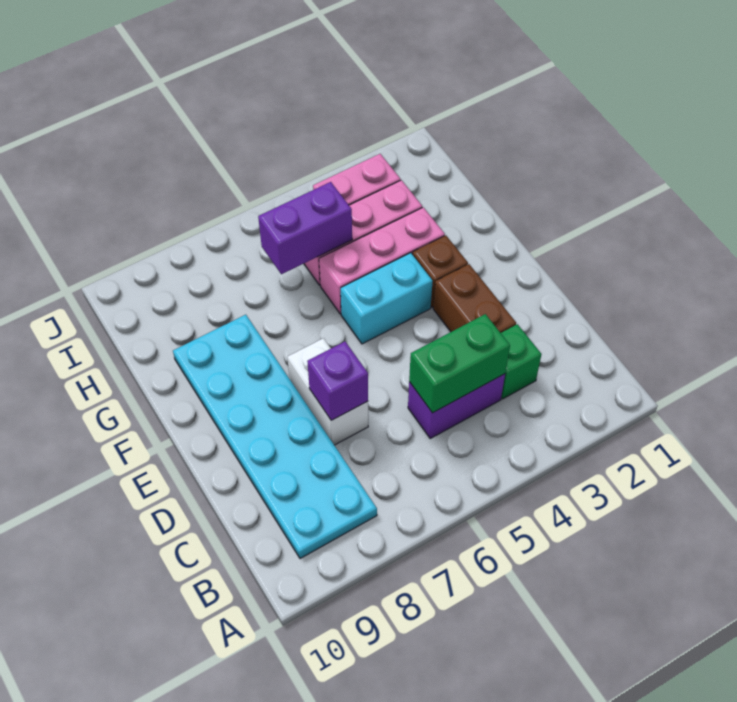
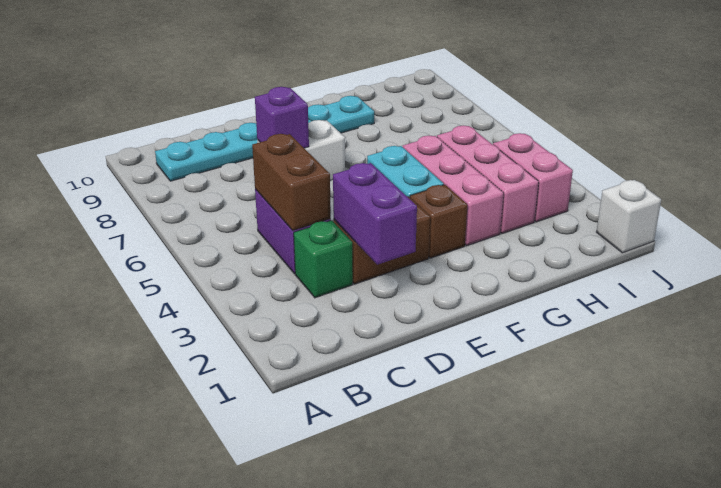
cyan 2x6 plate [173,315,377,559] -> cyan 1x6 plate [155,96,374,181]
green 1x2 brick [409,314,510,413] -> brown 1x2 brick [252,134,331,230]
purple 1x2 brick [258,182,352,274] -> purple 1x2 brick moved to [333,163,417,265]
none -> white 1x1 brick [597,180,661,253]

